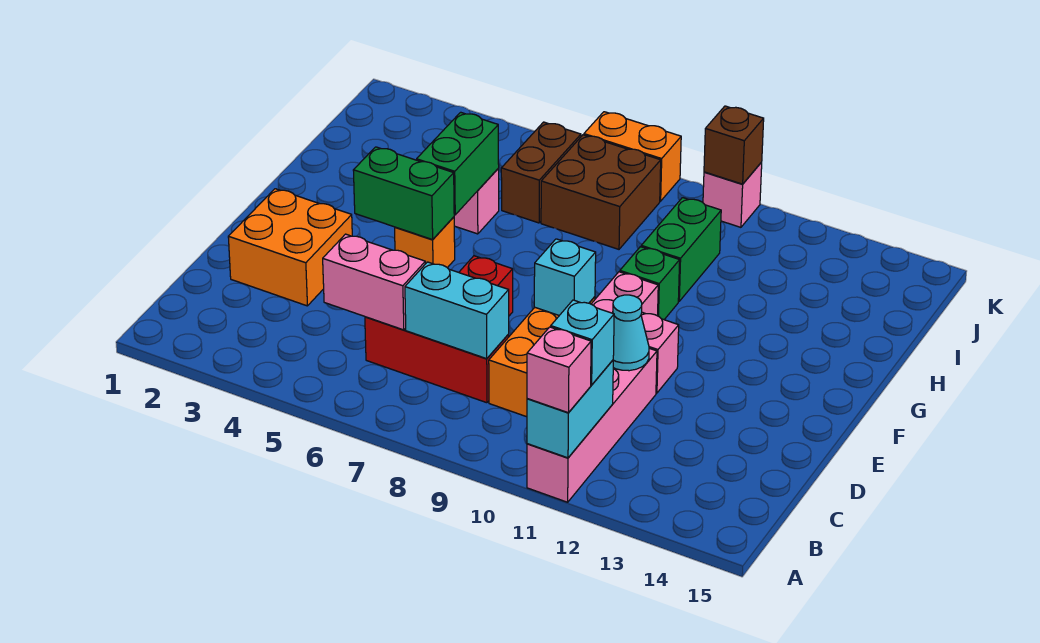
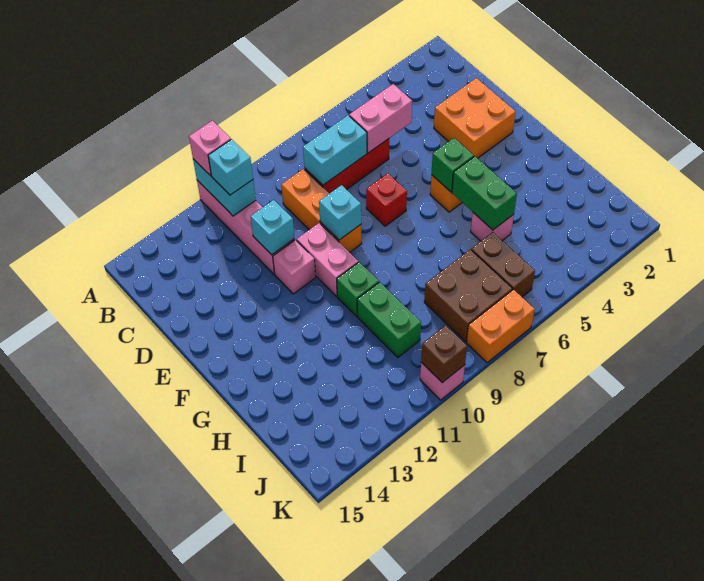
cyan 1x1 cone [613,295,649,371] -> cyan 1x1 brick [251,200,294,255]
green 1x2 brick [353,147,454,240] -> green 1x1 brick [431,138,474,192]

